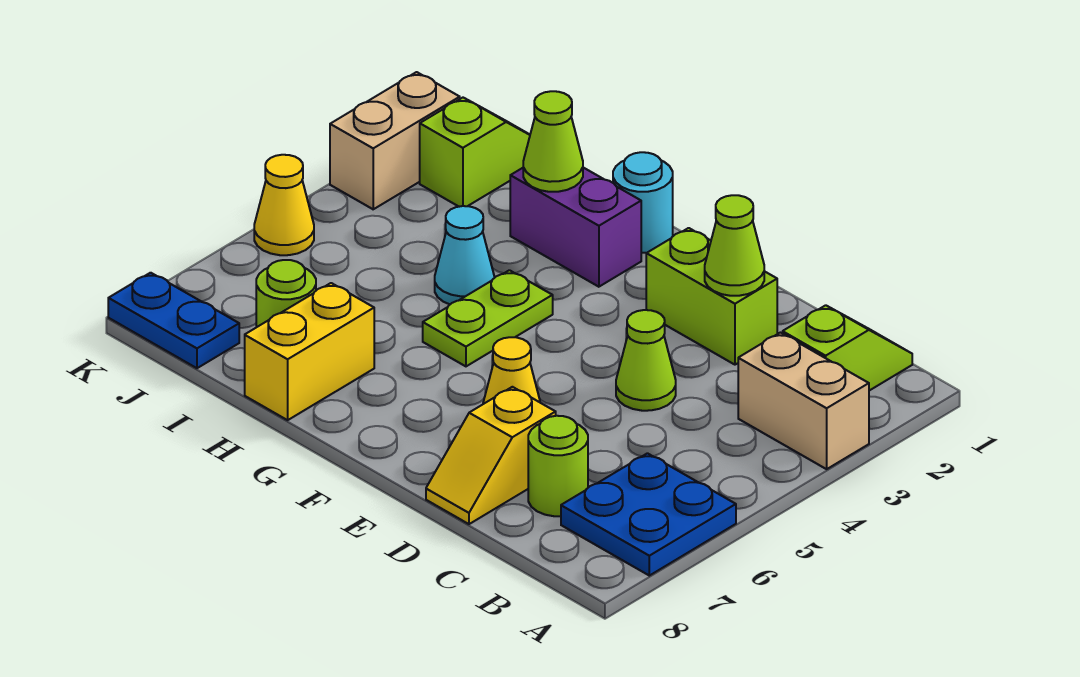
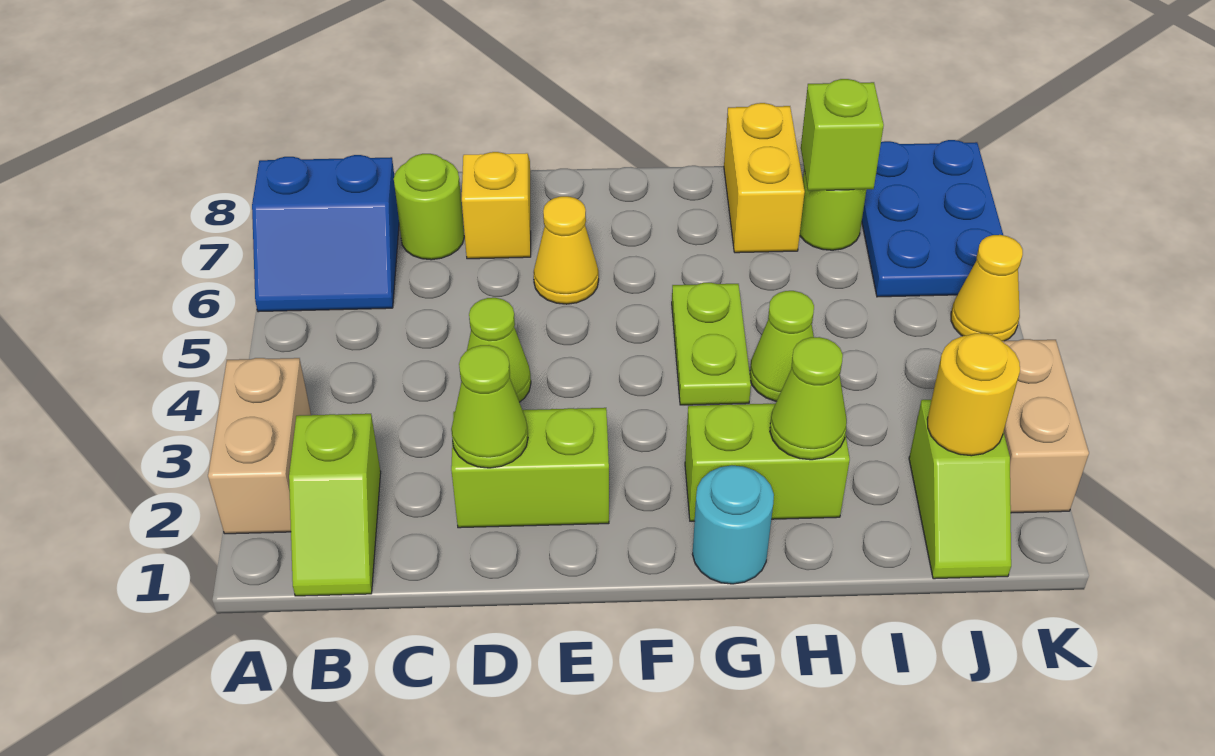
tan 1x2 brick [738,333,869,469] -> tan 1x2 brick turned to [208,358,311,534]
blue 2x2 plate [561,453,736,576] -> blue 2x2 slope [252,155,399,312]
purple 1x2 brick [510,168,641,287] -> lime 1x2 brick [685,404,850,521]
cyan 1x1 cone [435,206,494,304] -> lime 1x1 cone [750,291,814,401]
none -> lime 1x1 brick [801,79,884,191]
none -> yellow 1x1 round brick [927,333,1020,456]
blue 1x2 plate [108,273,239,368] -> blue 2x3 plate [862,140,1003,297]

